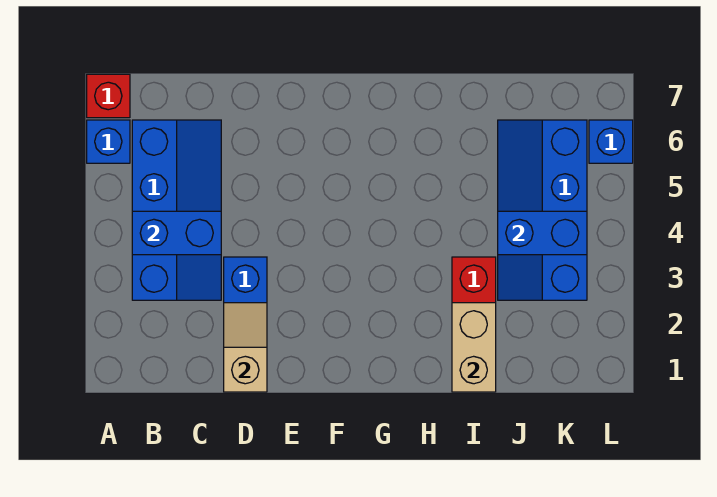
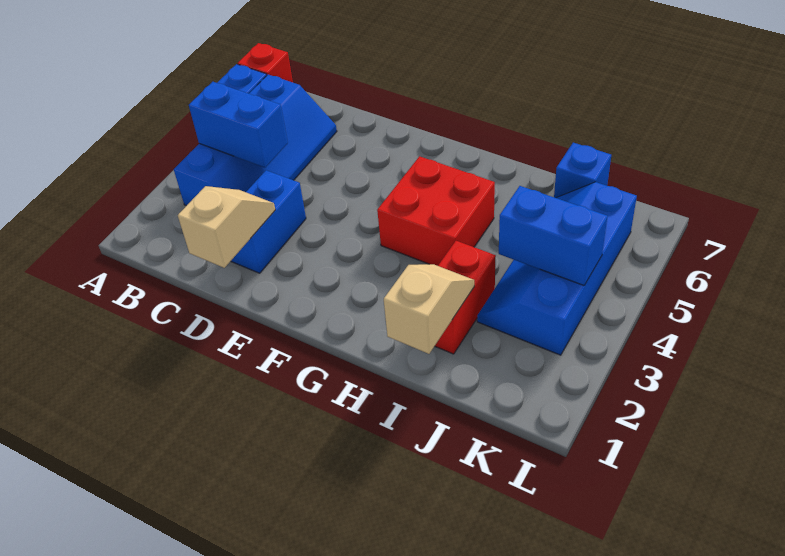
none -> red 2x2 brick [377,156,495,266]
tan 1x2 brick [452,303,496,392] -> tan 1x2 slope [384,264,474,354]
blue 1x1 brick [589,120,633,163] -> blue 1x1 brick moved to [554,143,611,198]

